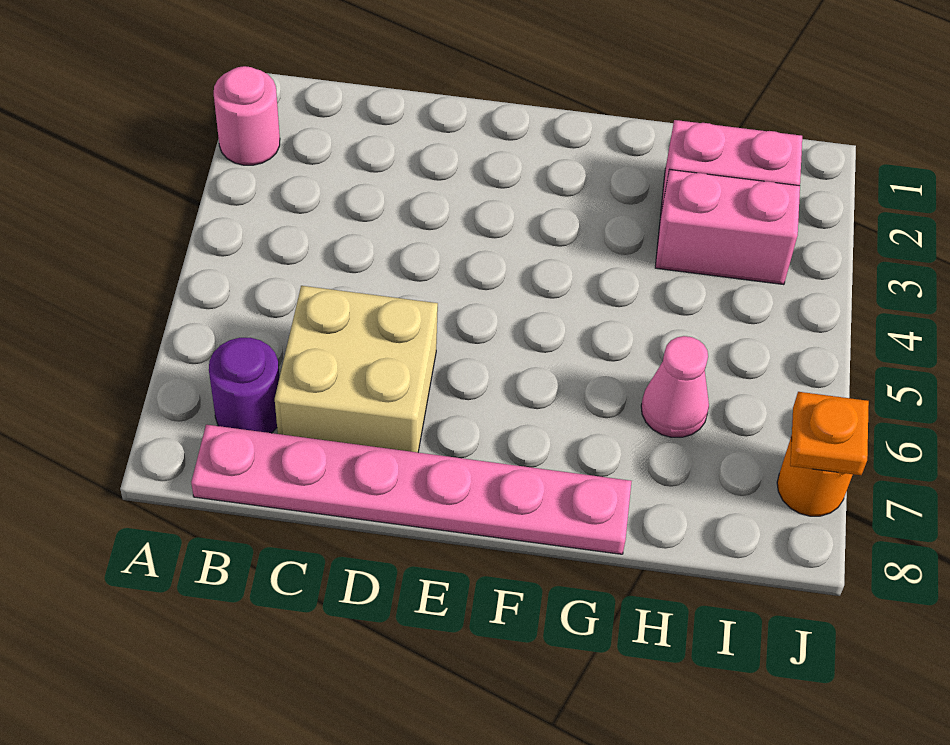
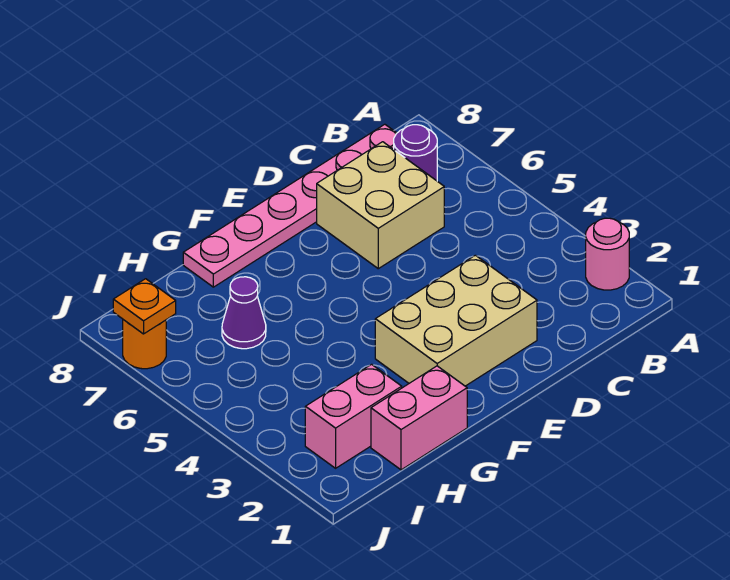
none -> tan 2x3 brick [375,255,537,386]
pink 1x2 brick [655,170,800,285] -> pink 1x2 brick moved to [371,366,467,470]
pink 1x1 cone [641,336,709,437] -> purple 1x1 cone [222,277,266,349]

